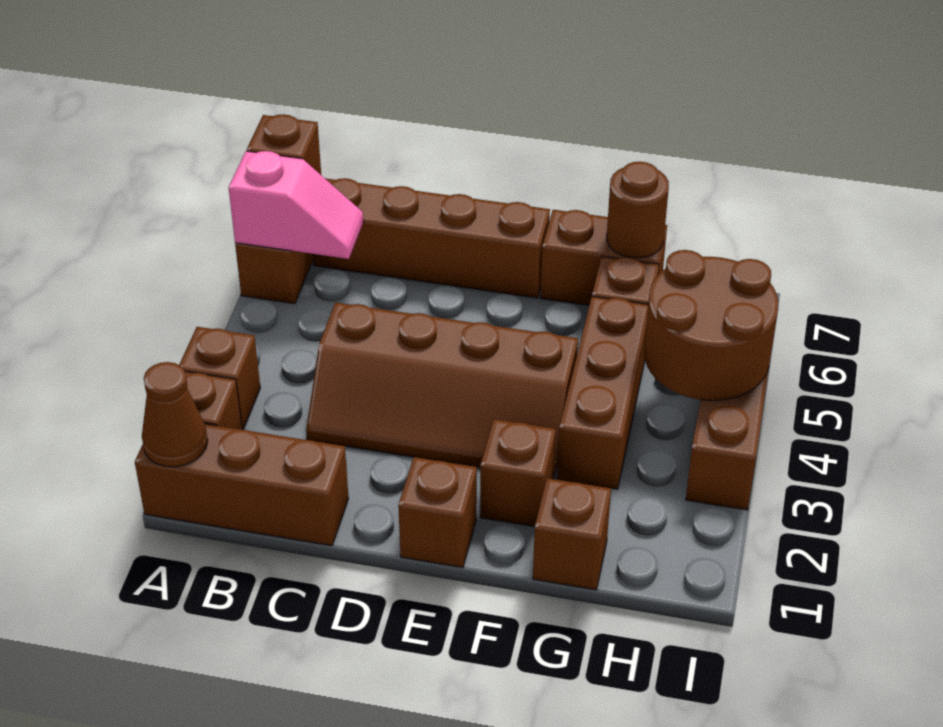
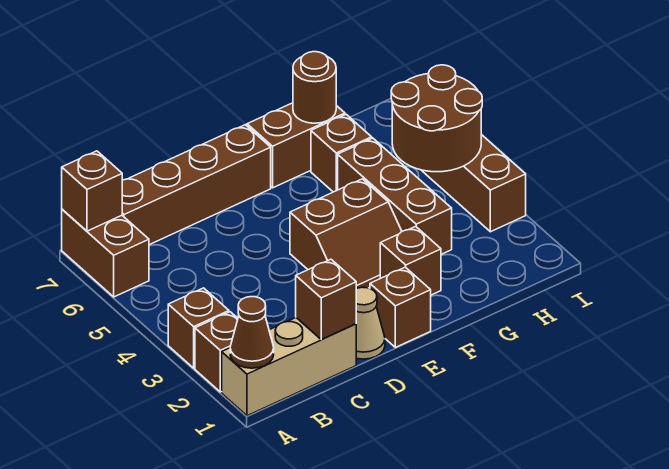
brown 1x3 brick [135,424,349,546] -> tan 1x3 brick [222,318,356,416]
pink 1x2 slope [228,151,363,259] -> none
brown 2x4 slope [306,303,578,479] -> brown 2x2 slope [290,179,402,289]
none -> tan 1x1 cone [356,287,385,359]
brown 1x1 brick [533,478,611,590] -> brown 1x1 brick moved to [296,259,356,340]

